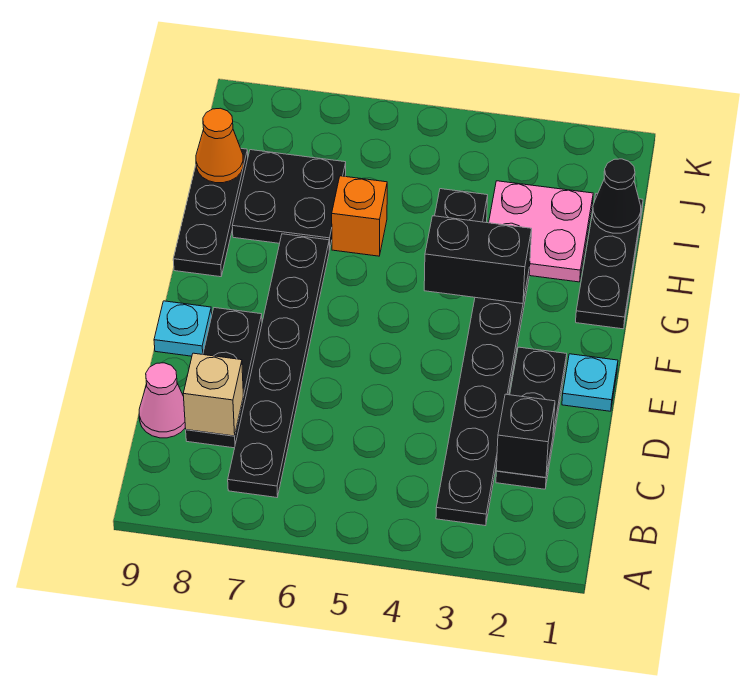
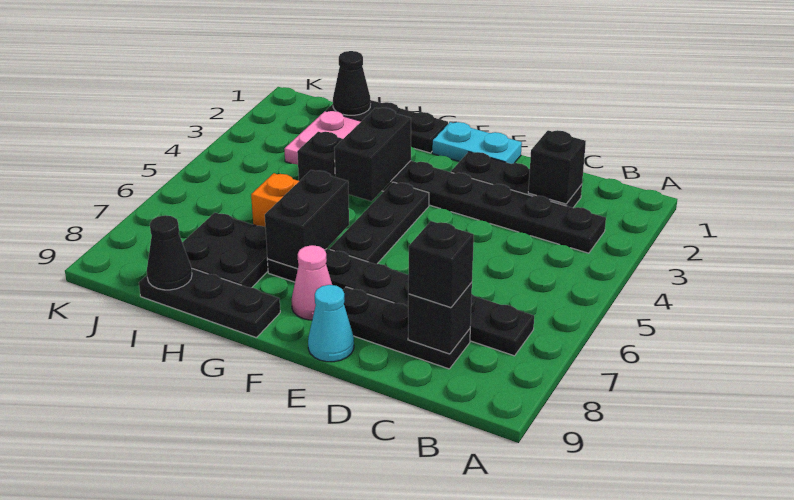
tan 1x1 brick [183,353,243,436] -> black 1x1 brick [408,283,472,354]
none -> black 1x1 brick [408,221,474,308]
pink 1x1 cone [139,363,185,438] -> pink 1x1 cone moved to [292,245,332,320]
cyan 1x1 plate [562,354,618,411] -> cyan 1x2 plate [432,122,522,164]
cyan 1x1 plate [154,301,212,356] -> cyan 1x1 cone [308,285,354,362]
none -> black 1x3 plate [330,182,429,264]
none -> black 1x2 brick [265,170,349,269]
orange 1x1 cone [196,108,243,183] -> black 1x1 cone [146,215,192,290]

